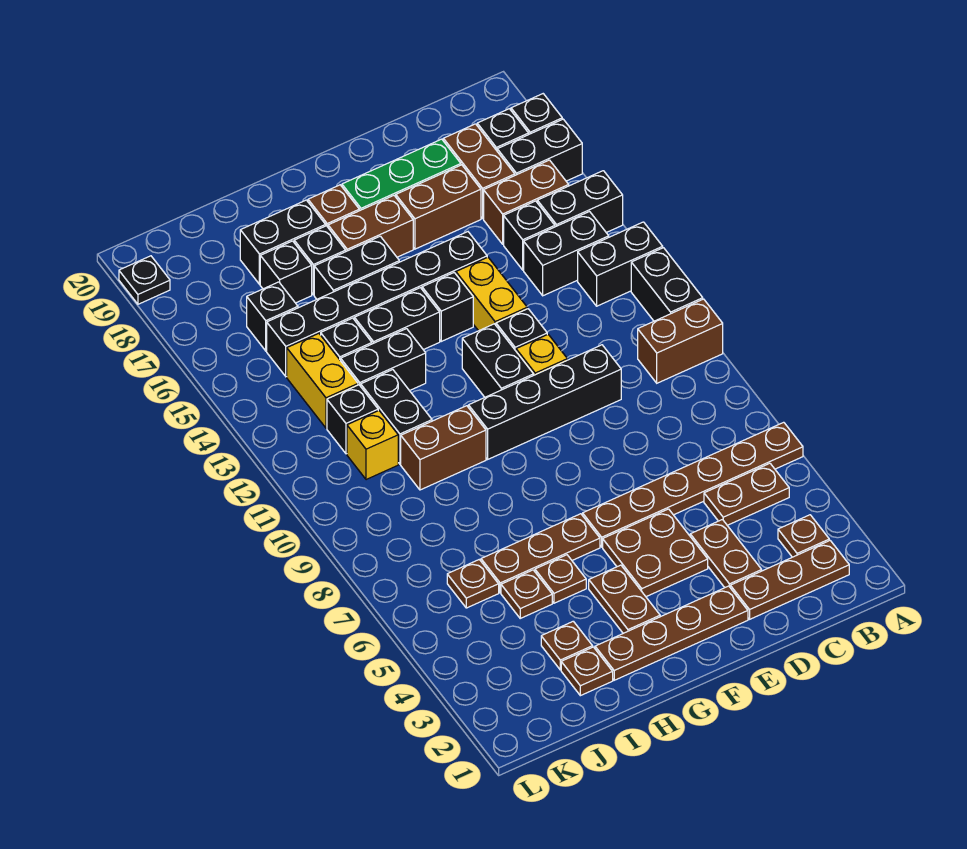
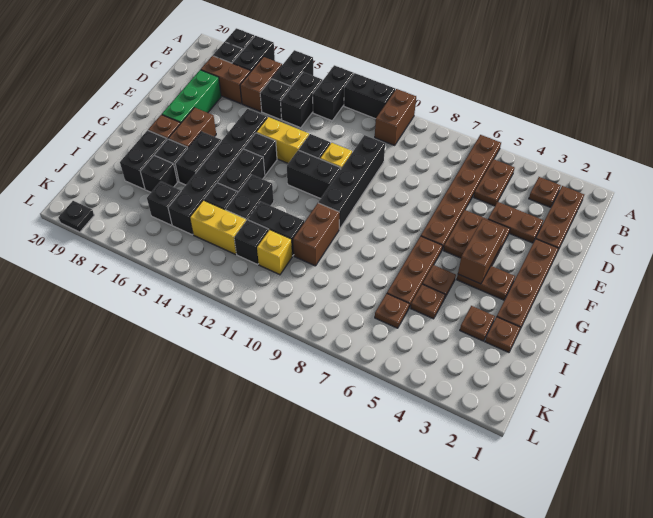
brown 1x2 brick [396,165,481,249] -> brown 1x2 brick moved to [458,219,505,284]

